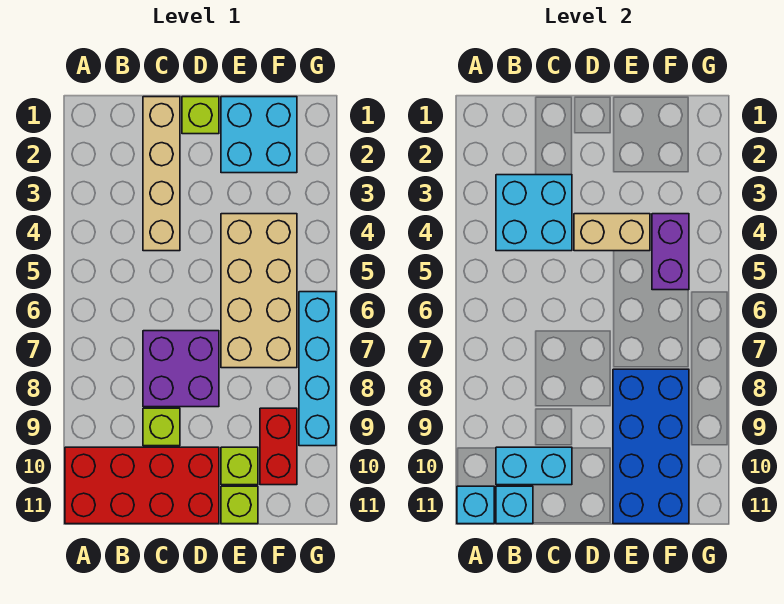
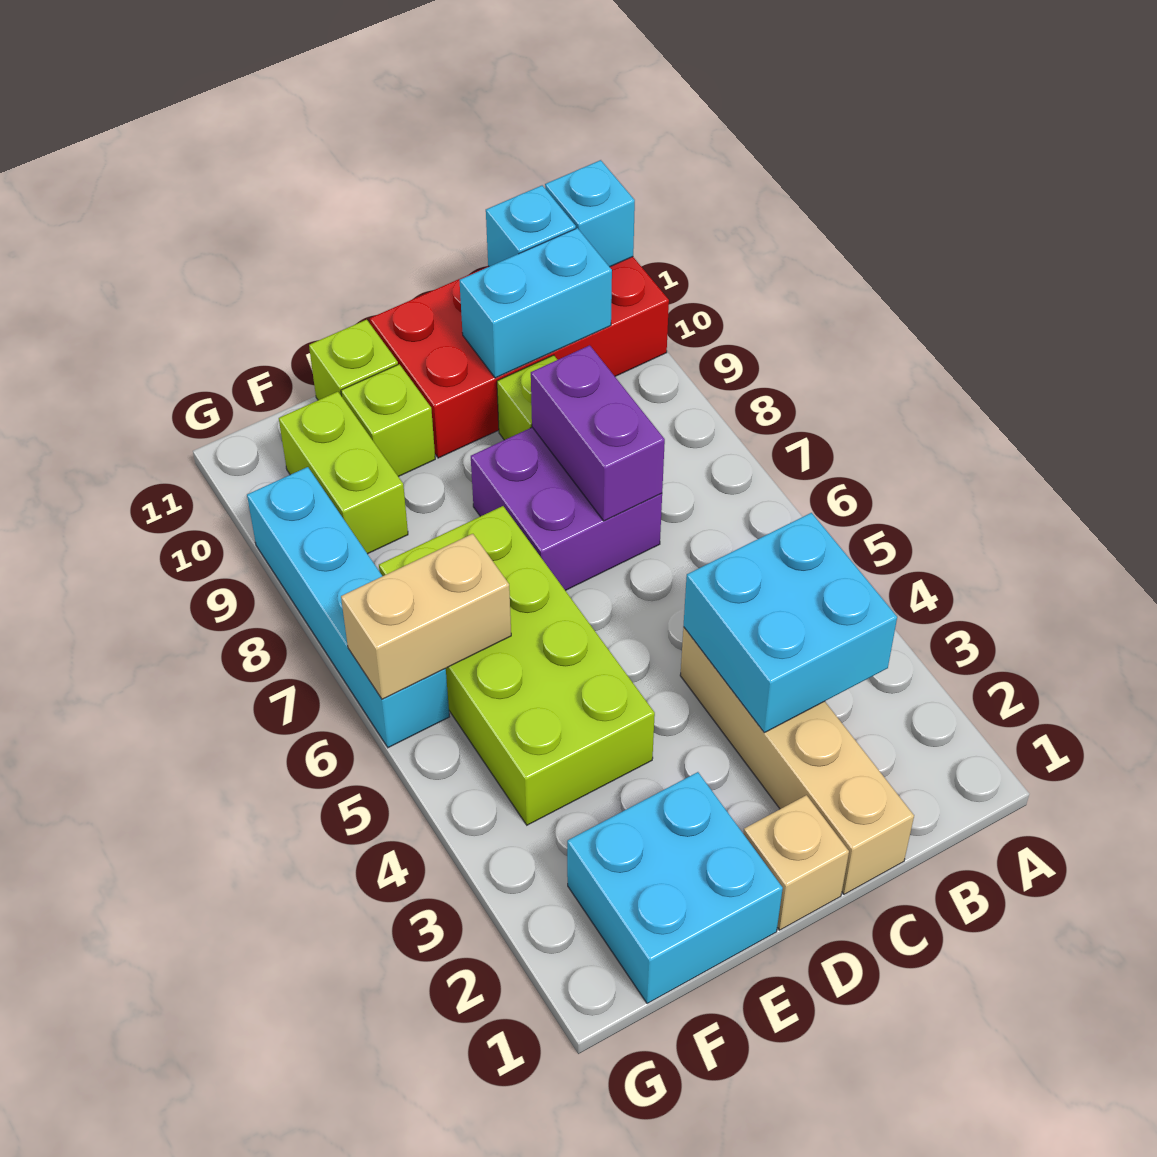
lime 1x1 brick [182,97,219,134] -> tan 1x1 brick [743,795,849,930]
tan 1x2 brick [574,214,650,251] -> tan 1x2 brick moved to [341,534,511,699]
tan 2x4 brick [221,214,297,368] -> lime 2x4 brick [379,506,655,825]
blue 2x4 brick [613,369,689,524] -> none
purple 1x2 brick [652,214,689,290] -> purple 1x2 brick moved to [531,345,665,521]
red 1x2 brick [260,408,297,485] -> lime 1x2 brick [279,392,408,554]

